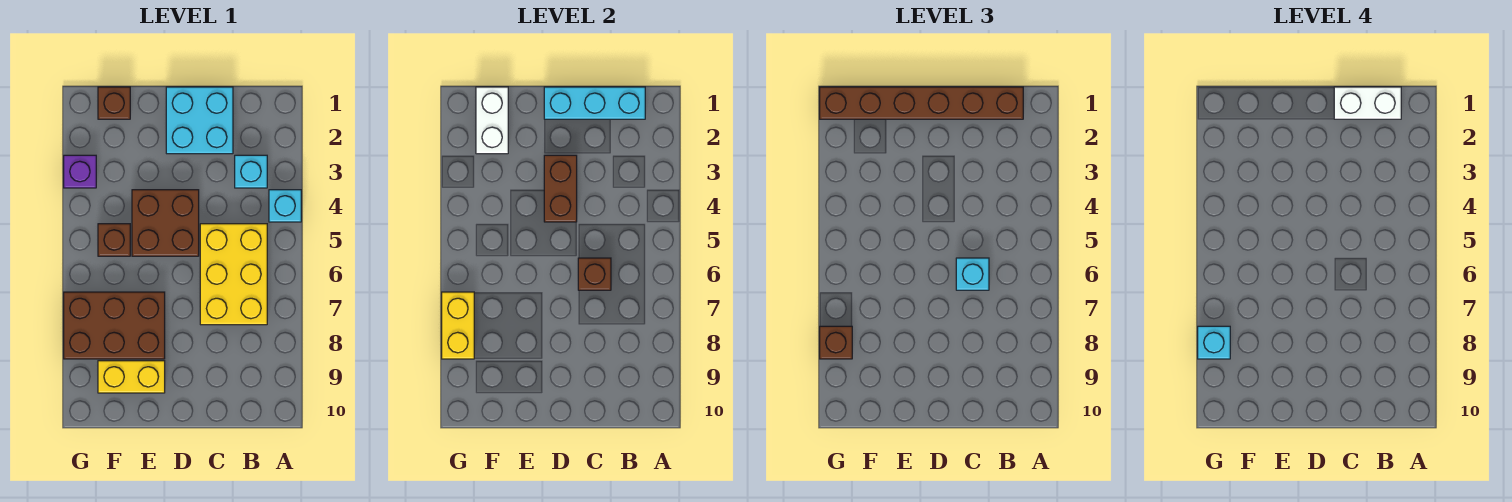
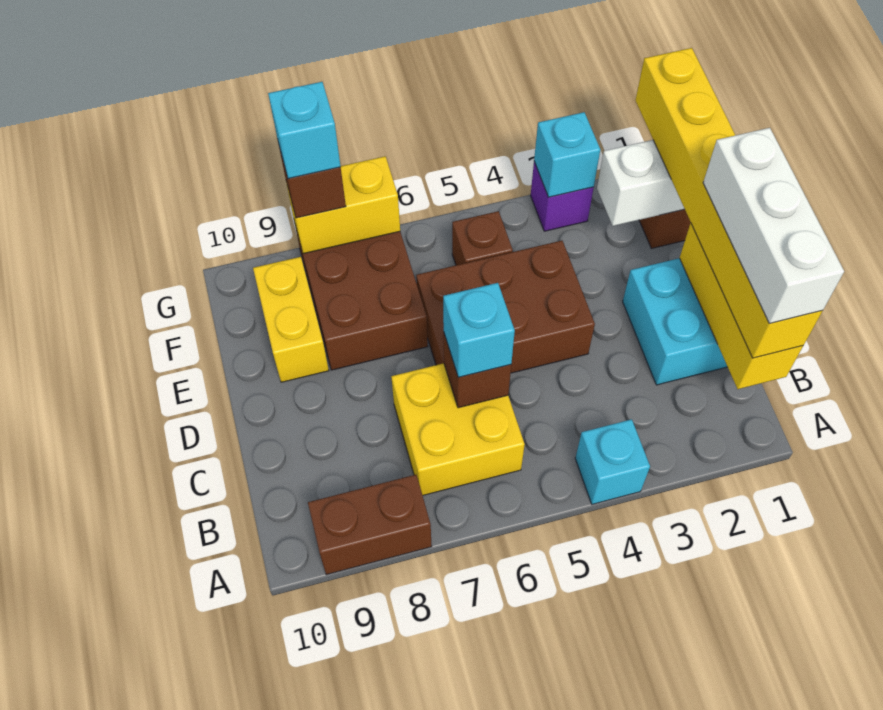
cyan 1x3 brick [544,87,645,119] -> yellow 1x3 brick [680,223,803,389]
brown 1x6 brick [820,87,1023,119] -> yellow 1x6 brick [635,48,822,358]
white 1x2 brick [1334,87,1401,119] -> white 1x3 brick [703,128,844,323]
cyan 1x1 brick [235,155,267,188] -> cyan 1x1 brick moved to [534,112,600,197]
yellow 2x3 brick [200,224,267,325] -> yellow 2x2 brick [391,363,525,495]
brown 1x2 brick [544,155,577,222] -> brown 1x2 brick moved to [308,475,432,575]
brown 2x2 brick [132,190,199,256] -> brown 2x3 brick [416,241,595,373]

